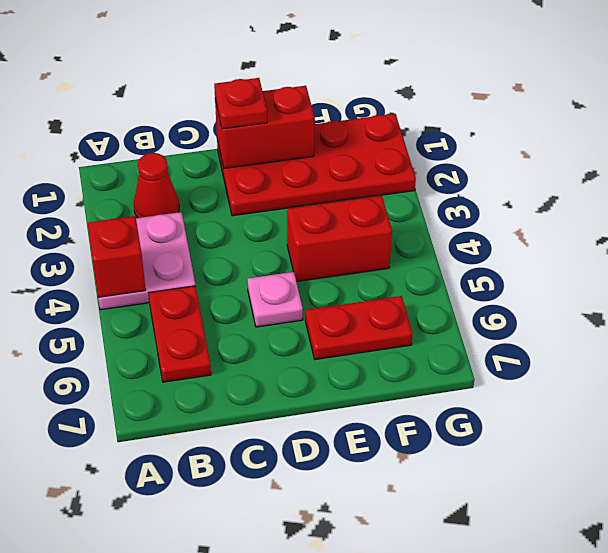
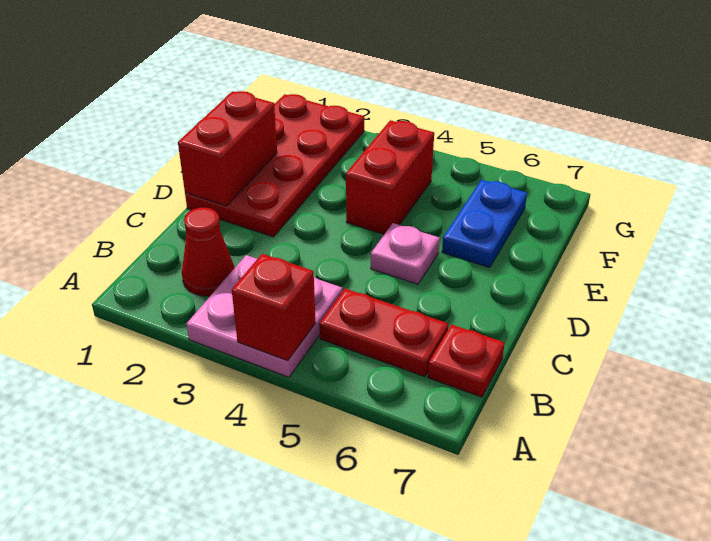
red 1x1 plate [214,78,267,129] -> red 1x1 plate moved to [428,325,505,397]
red 1x2 plate [305,296,413,360] -> blue 1x2 plate [442,180,527,268]

